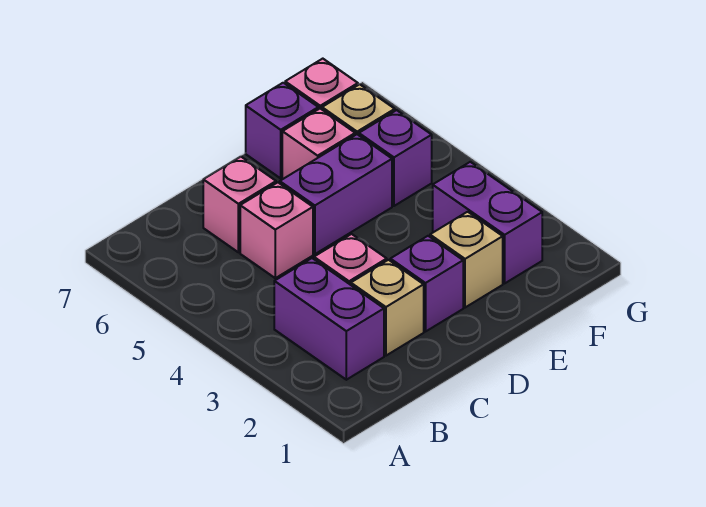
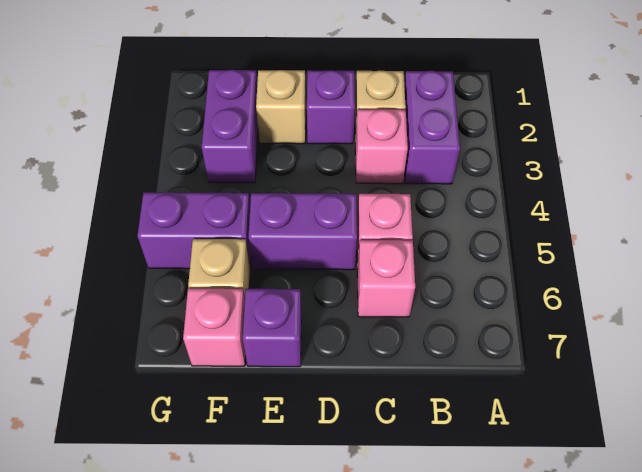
pink 1x1 brick [282,109,355,179] -> none
purple 1x1 brick [359,110,432,206] -> purple 1x2 brick [137,192,251,269]

